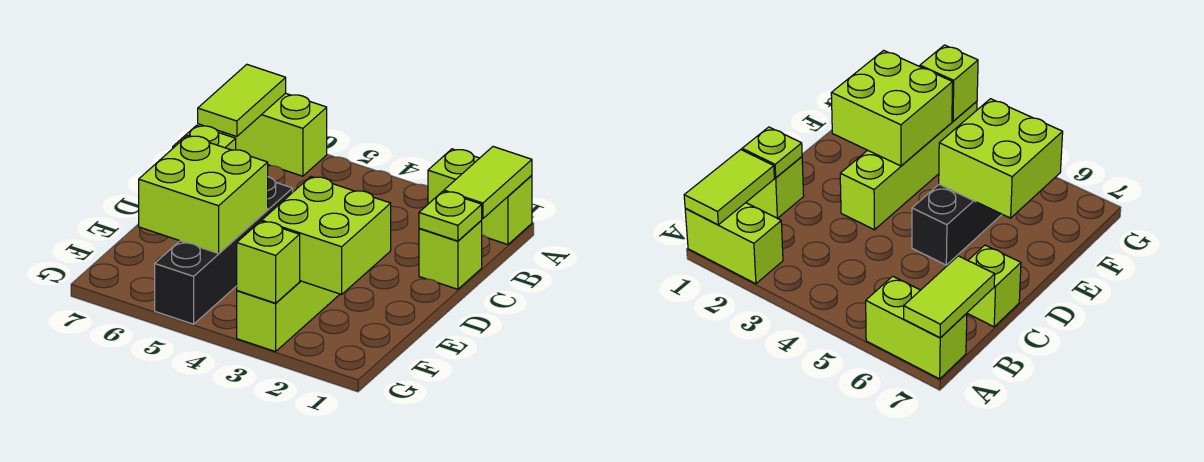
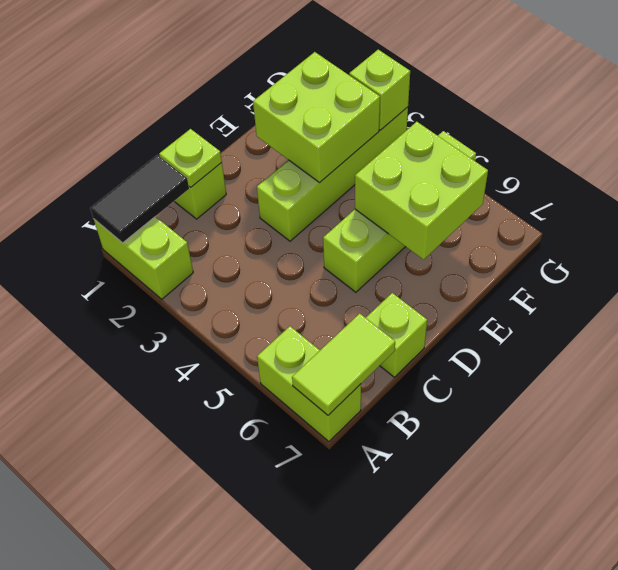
lime 1x2 tile [444,147,532,219] -> black 1x2 tile [90,155,189,243]
black 1x4 brick [155,177,293,324] -> lime 1x4 brick [323,131,476,292]

